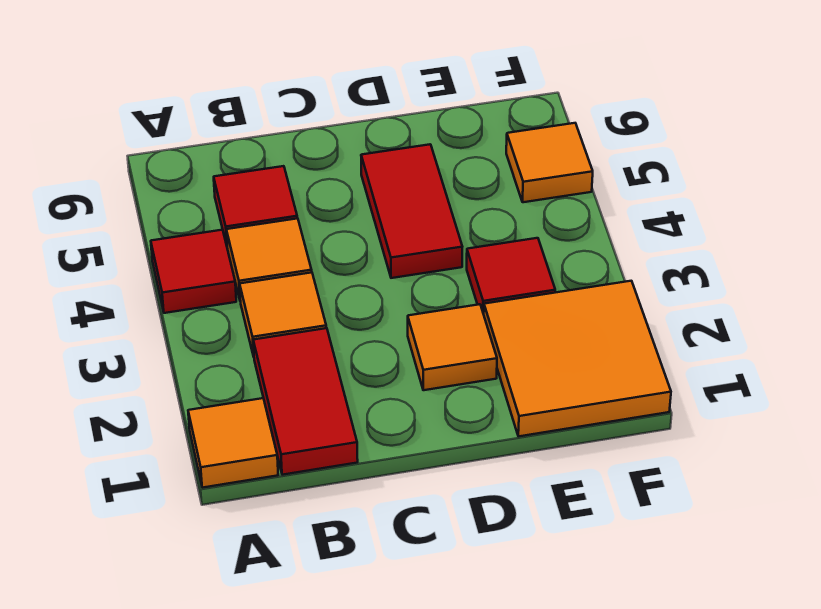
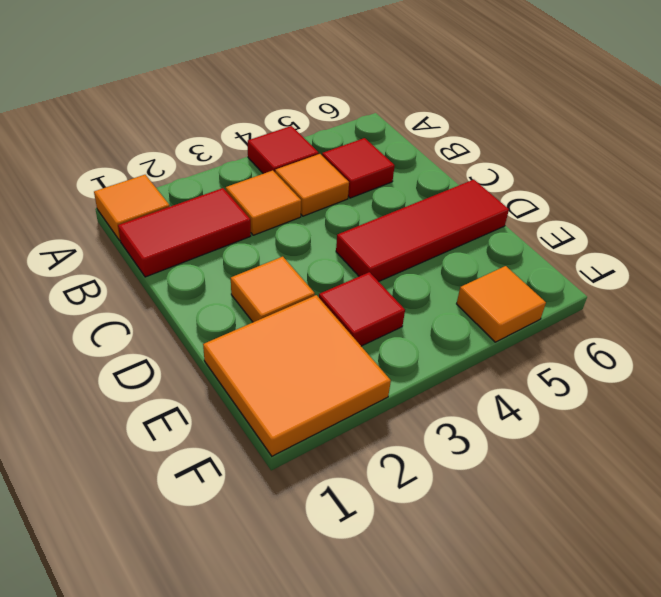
red 1x2 tile [361,144,462,278] -> red 1x3 tile [336,180,509,282]

